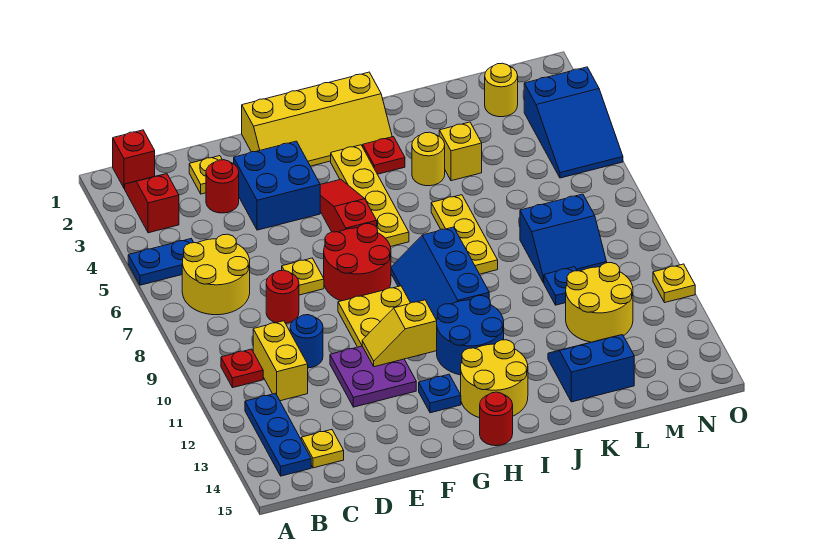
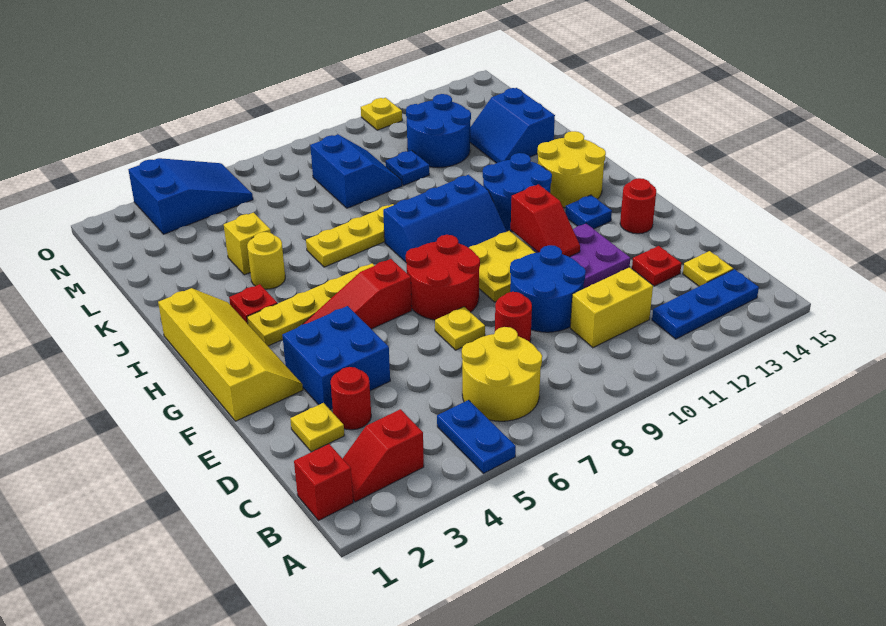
red 1x1 plate [221,349,263,388] -> red 1x1 plate moved to [632,246,682,286]
blue 1x1 round brick [290,315,323,368] -> blue 2x2 round brick [510,245,586,332]
yellow 1x2 slope [362,300,437,367] -> red 1x2 slope [511,184,580,257]
red 1x1 round brick [480,392,513,446] -> red 1x1 round brick moved to [620,178,656,234]
yellow 2x2 round brick [566,263,633,342] -> blue 2x2 round brick [406,94,471,167]
yellow 1x1 round brick [485,63,518,117] -> none

